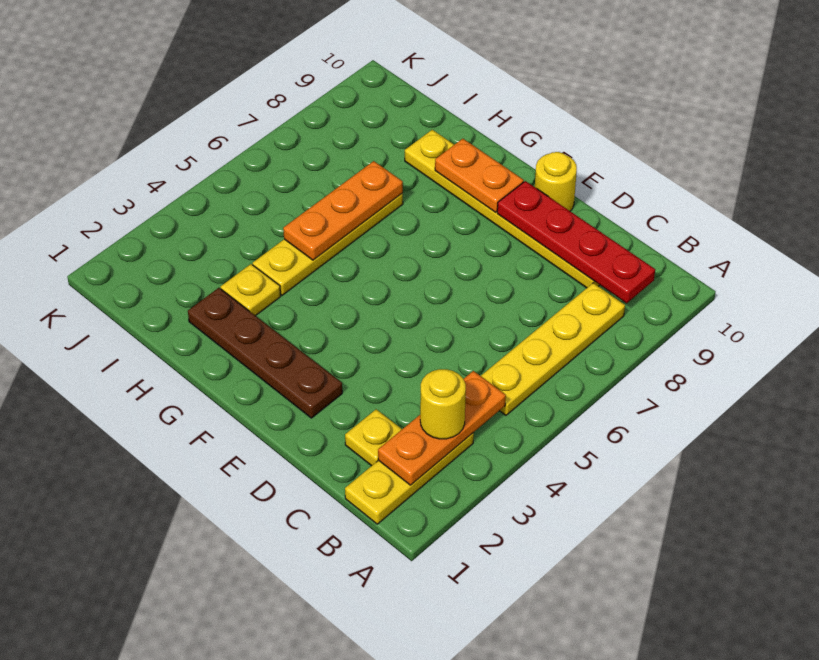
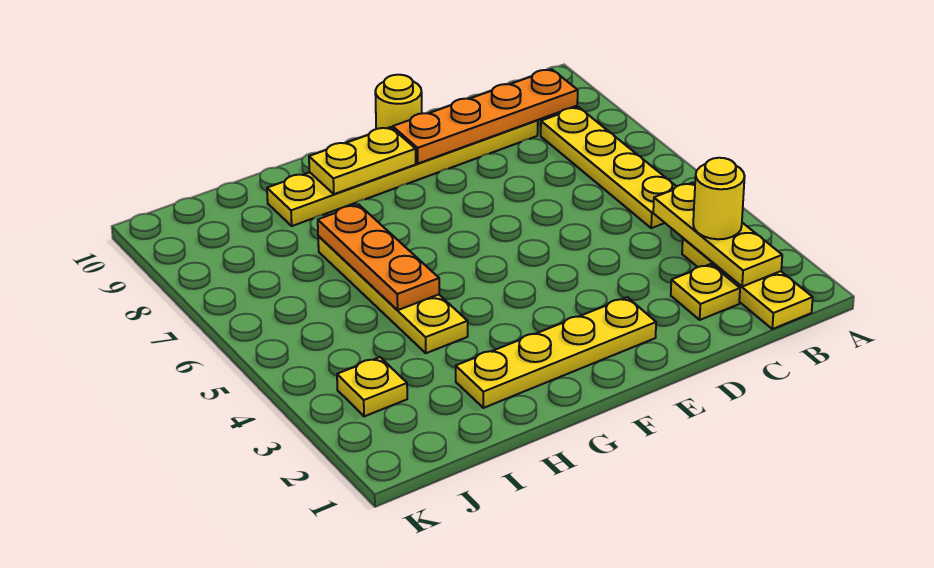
orange 1x3 plate [378,371,506,485] -> yellow 1x3 plate [653,183,782,287]
red 1x4 plate [497,181,655,303] -> orange 1x4 plate [393,69,578,163]
brown 1x4 plate [188,288,342,418] -> yellow 1x4 plate [456,297,656,408]
orange 1x2 plate [435,139,524,212] -> yellow 1x2 plate [309,127,416,194]
yellow 1x1 plate [221,264,281,316] -> yellow 1x1 plate moved to [337,357,407,416]

